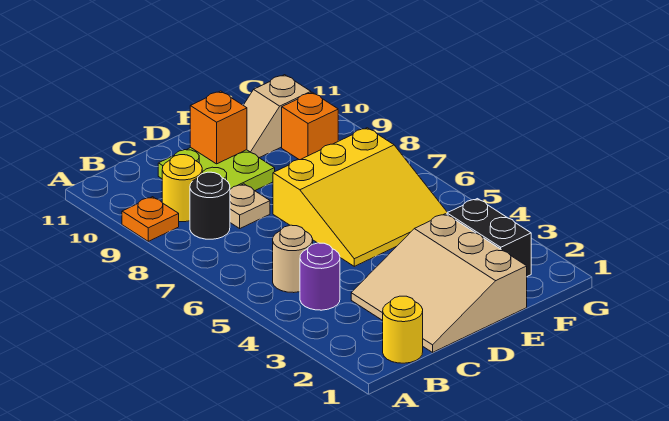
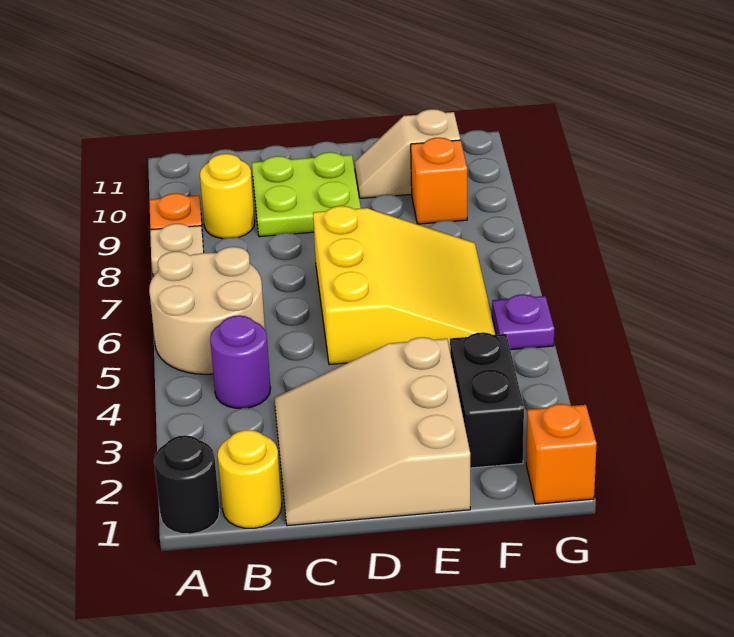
tan 1x1 round brick [273,225,313,293] -> tan 2x2 round brick [149,247,265,374]
black 1x1 round brick [190,172,230,239] -> black 1x1 round brick moved to [154,435,220,534]
tan 1x1 plate [230,184,270,228] -> tan 1x1 plate moved to [150,224,204,276]
yellow 3x3 slope [273,128,448,266] -> yellow 3x3 slope turned to [313,206,496,365]
orange 1x1 brick [190,91,247,164] -> orange 1x1 brick moved to [526,404,597,504]
none -> purple 1x1 plate [492,294,554,350]

